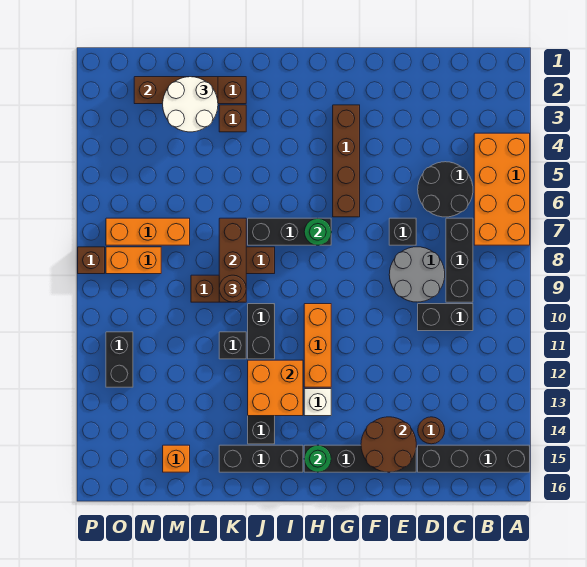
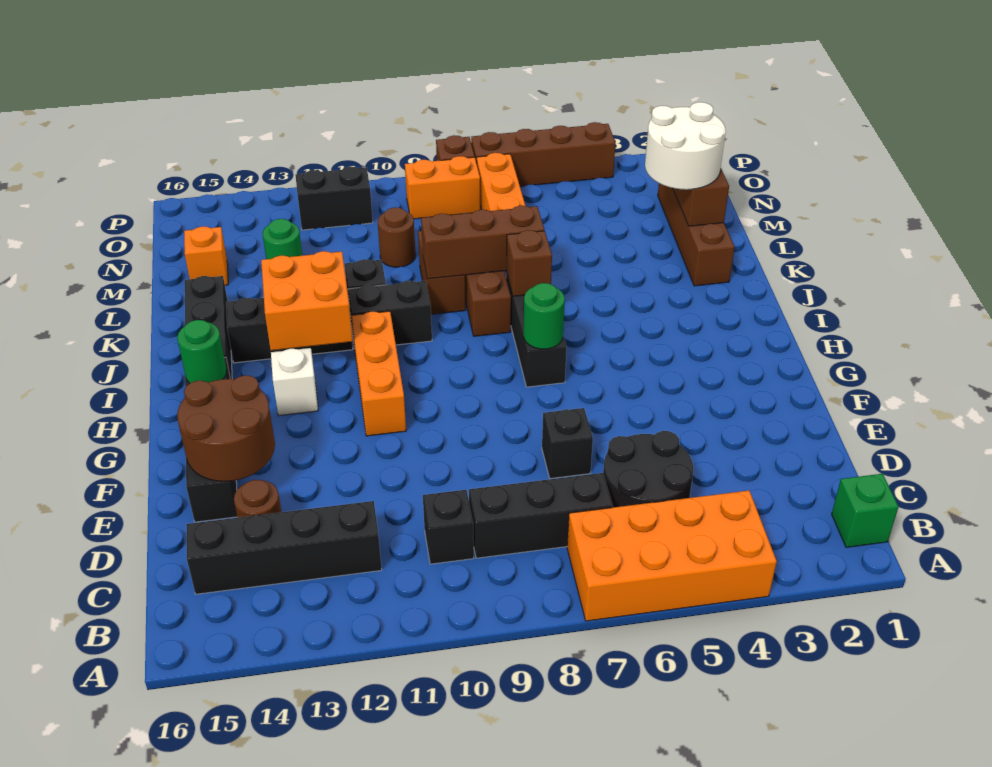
black 1x4 brick [418,445,530,472] -> black 1x4 brick turned to [186,501,382,594]
none -> green 1x1 brick [832,474,898,547]
black 1x2 brick [418,304,473,331] -> black 1x1 brick [423,490,474,564]
grey 2x2 round brick [389,247,445,302] -> none
brown 1x4 brick [333,105,360,217] -> brown 1x4 brick moved to [471,122,616,186]
orange 1x3 brick [304,304,331,387] -> orange 1x3 brick turned to [351,311,406,436]
brown 1x1 brick [219,105,246,132] -> brown 1x1 brick moved to [506,230,552,296]
brown 1x1 round brick [219,275,246,302] -> brown 1x1 round brick moved to [378,207,416,267]
none -> green 1x1 round brick [263,219,302,259]
orange 1x2 brick [106,247,161,274] -> orange 1x2 brick turned to [405,156,480,219]

